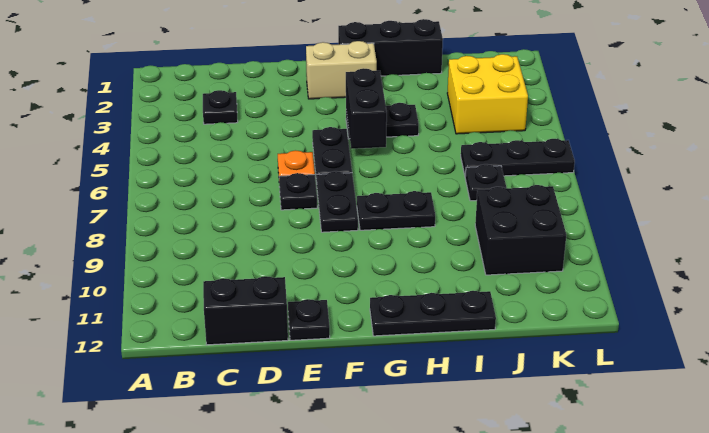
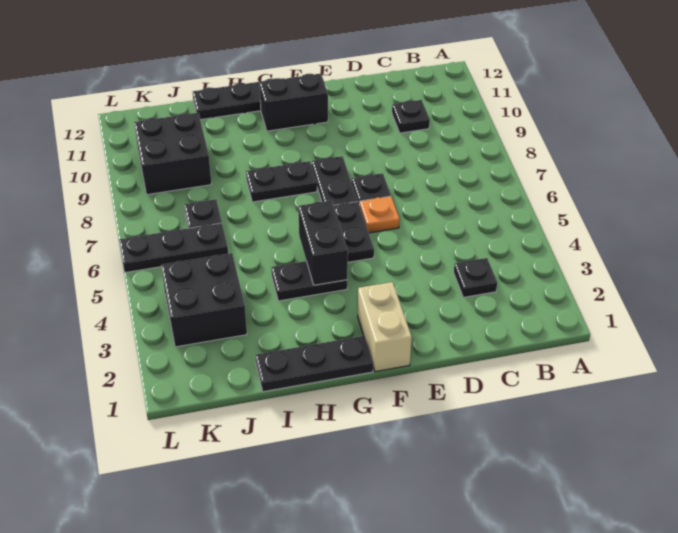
black 1x2 brick [203,276,288,345] -> black 1x2 brick moved to [260,74,328,131]
black 1x1 plate [288,299,330,340] -> black 1x1 plate moved to [392,100,430,133]
tan 1x2 brick [306,41,377,99] -> tan 1x2 brick turned to [358,282,412,372]
black 1x3 brick [338,19,443,76] -> black 1x3 plate [255,336,373,392]
yellow 2x2 brick [447,54,528,134] -> black 2x2 brick [161,253,247,347]

